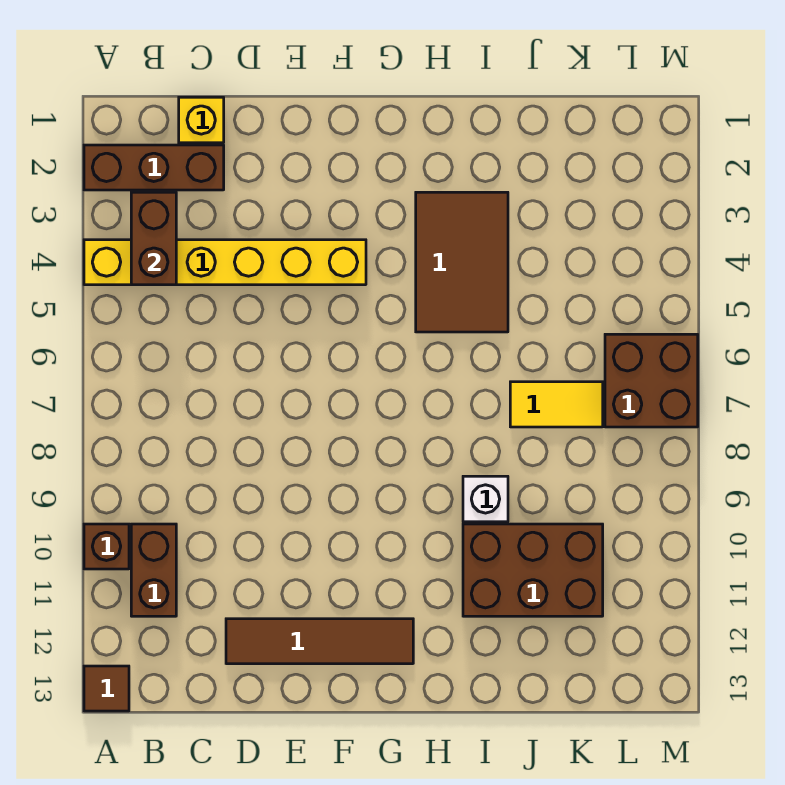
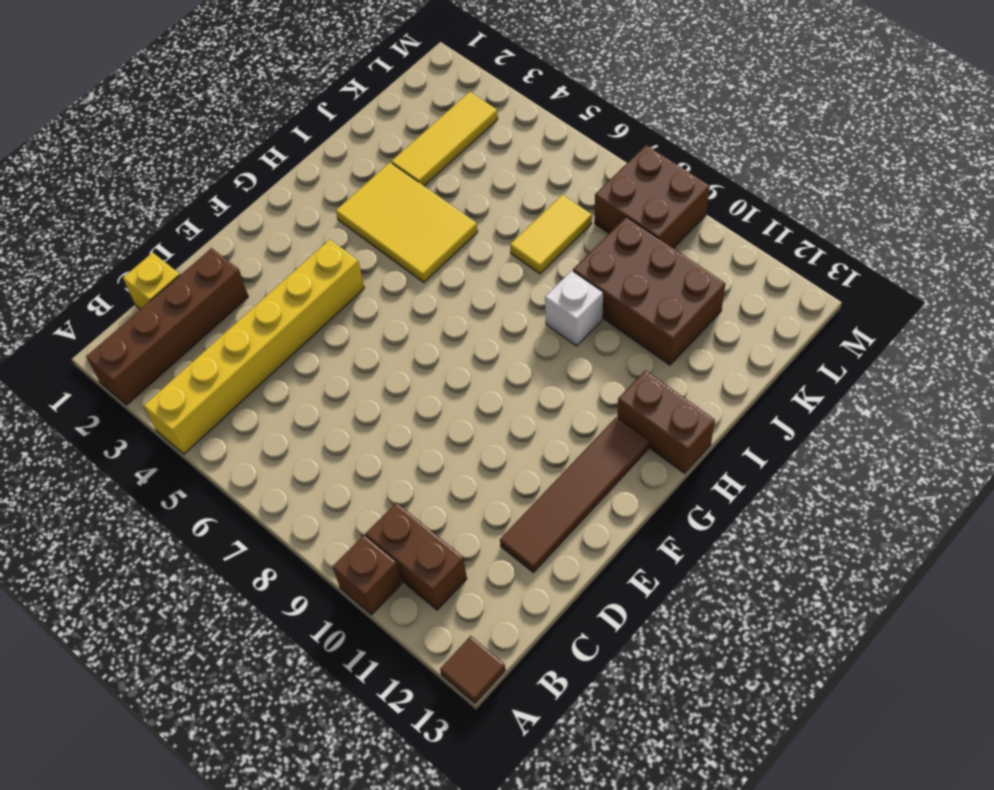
brown 1x3 brick [84,145,224,190] -> brown 1x4 brick [86,248,248,405]
brown 1x2 brick [131,192,176,285] -> brown 1x2 brick moved to [617,370,715,473]
brown 2x3 tile [416,192,508,332] -> yellow 2x3 tile [336,163,478,282]
brown 2x3 brick [463,524,603,616] -> brown 2x3 brick turned to [573,217,725,365]
none -> yellow 1x3 tile [391,92,498,186]
brown 2x2 brick [605,334,698,427] -> brown 2x2 brick moved to [595,145,710,248]

